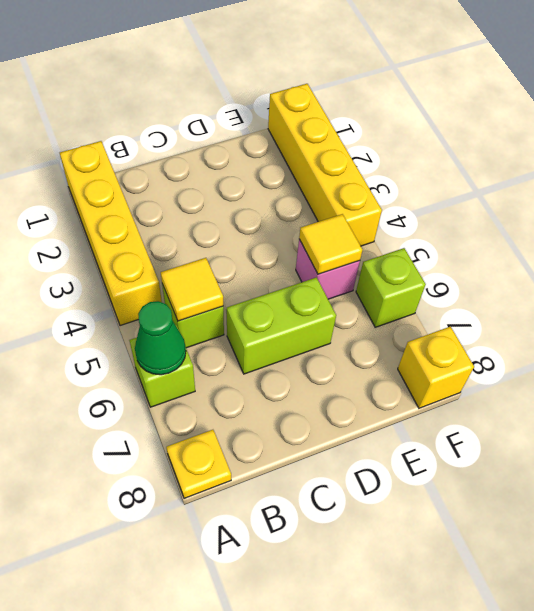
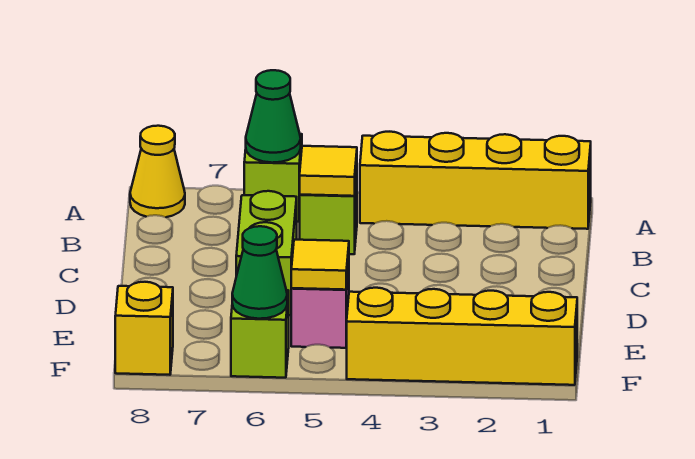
yellow 1x1 plate [166,430,231,498] -> yellow 1x1 cone [130,126,185,217]
none -> green 1x1 cone [232,226,287,319]

